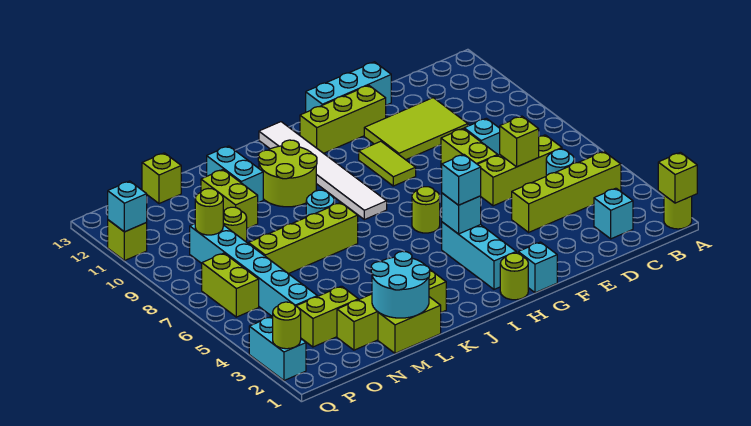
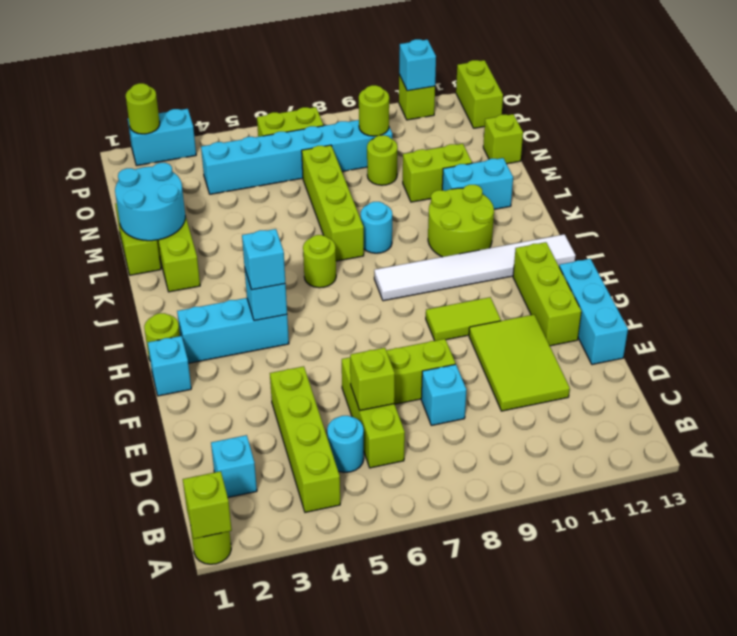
lime 1x1 round brick [412,187,440,233] -> lime 1x1 round brick moved to [303,235,336,288]
lime 1x2 brick [297,286,358,347] -> lime 1x2 brick moved to [456,60,503,128]

